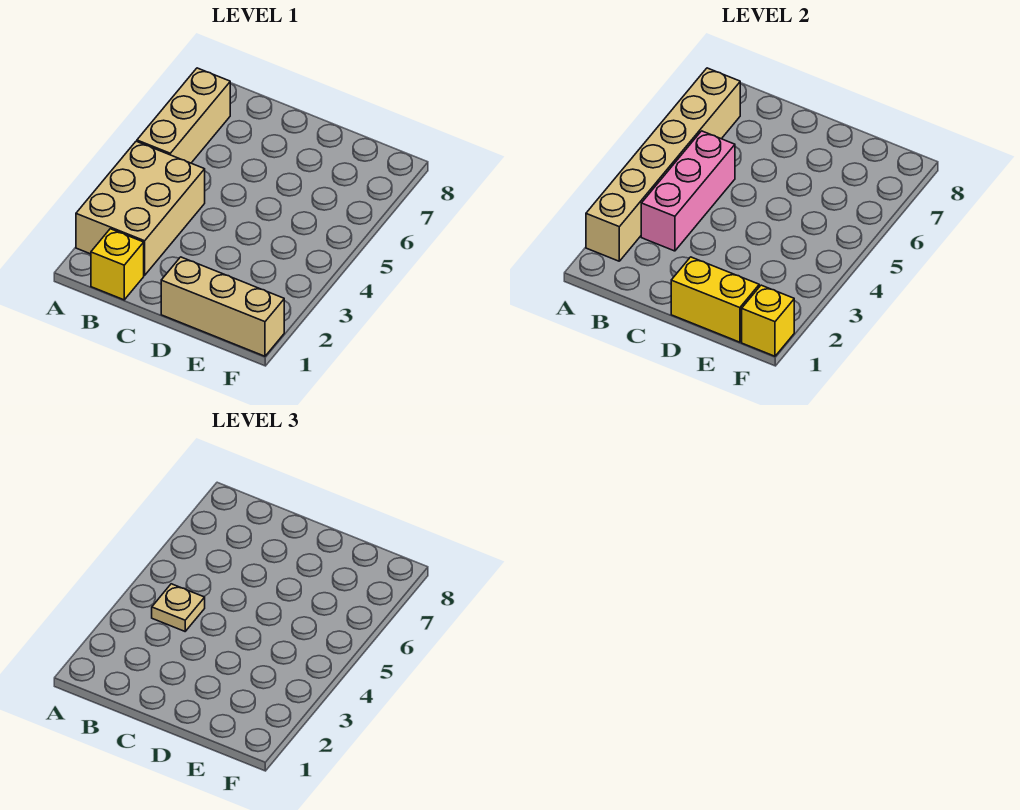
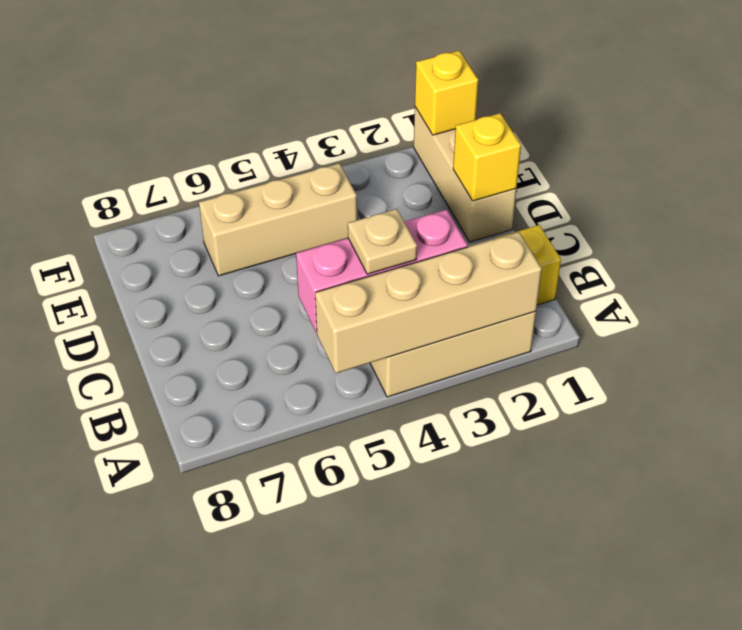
tan 1x6 brick [586,68,740,261] -> tan 1x4 brick [315,232,542,373]
tan 1x3 brick [137,68,230,163] -> tan 1x3 brick moved to [199,163,357,276]
yellow 1x2 brick [671,257,759,342] -> yellow 1x1 brick [453,113,521,201]

